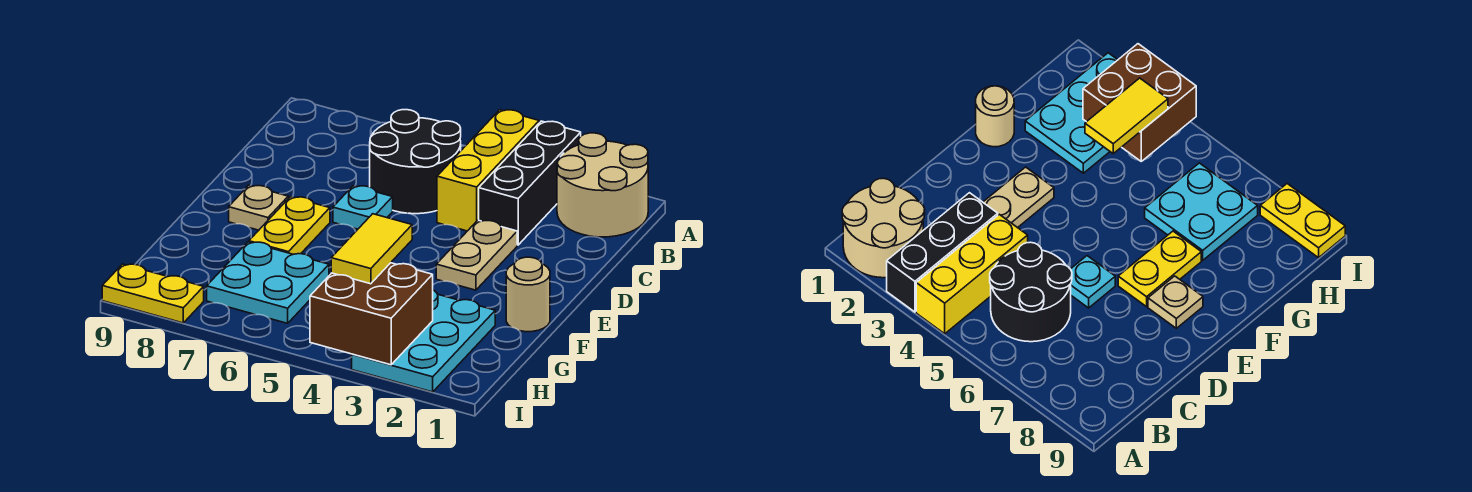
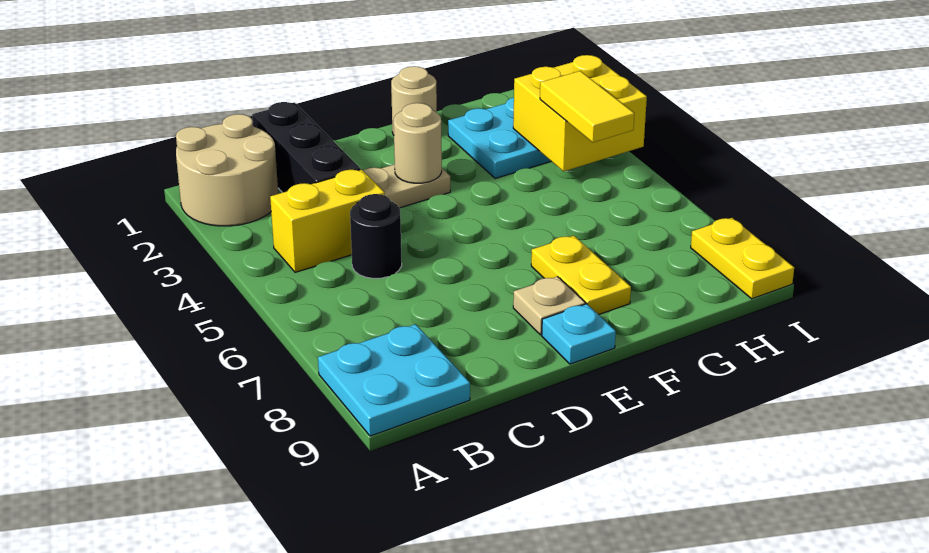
black 1x3 brick [479,121,581,245] -> black 1x3 brick turned to [252,102,361,193]
yellow 1x3 brick [437,110,539,231] -> yellow 1x2 brick [270,170,385,272]
black 2x2 round brick [370,110,461,214] -> black 1x1 round brick [350,194,402,278]
cyan 1x1 plate [333,186,393,229] -> cyan 1x1 plate moved to [542,304,616,364]
none -> tan 1x1 round brick [394,103,442,183]
yellow 1x2 plate [249,197,330,254] -> yellow 1x2 plate turned to [531,236,631,315]
yellow 1x2 tile [331,214,412,284] -> yellow 1x2 tile turned to [540,71,634,142]
cyan 2x2 plate [207,242,329,323] -> cyan 2x2 plate moved to [318,324,470,436]
brown 2x2 brick [310,263,433,365] -> yellow 2x2 brick [513,55,647,171]

